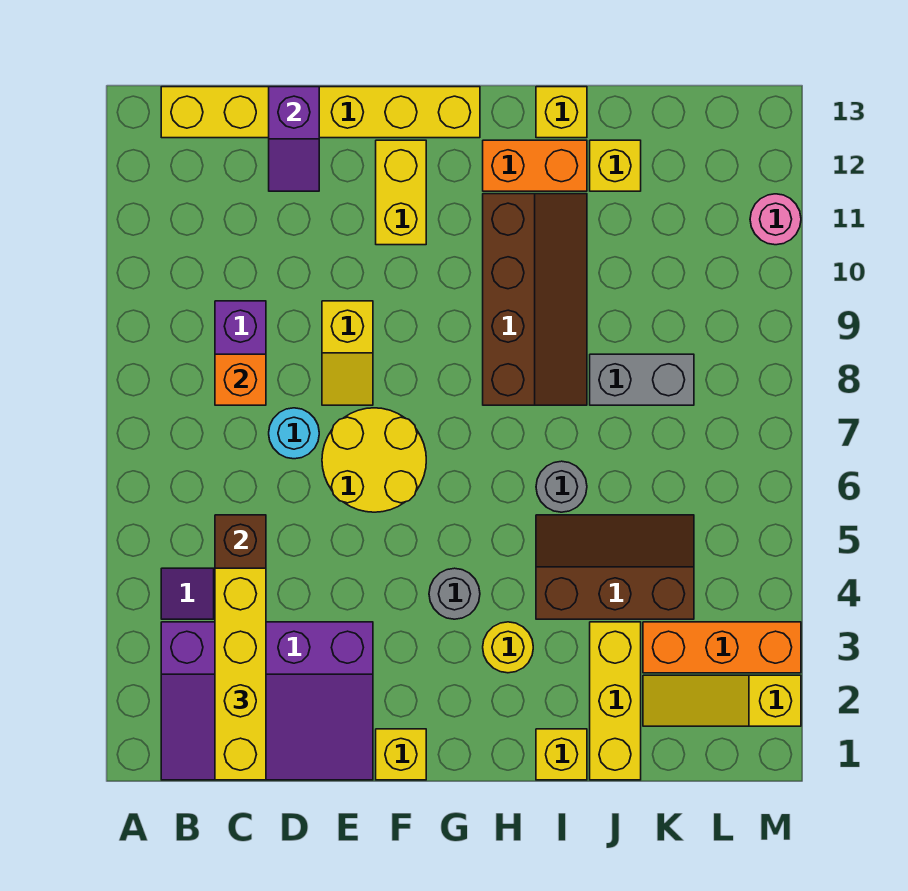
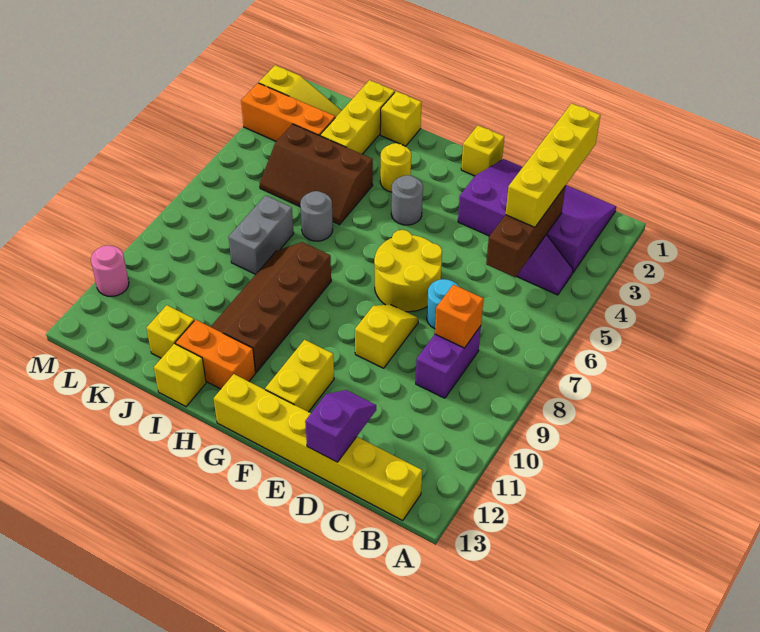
grey 1x2 brick [590,354,694,405] -> grey 1x2 brick turned to [229,195,294,274]

